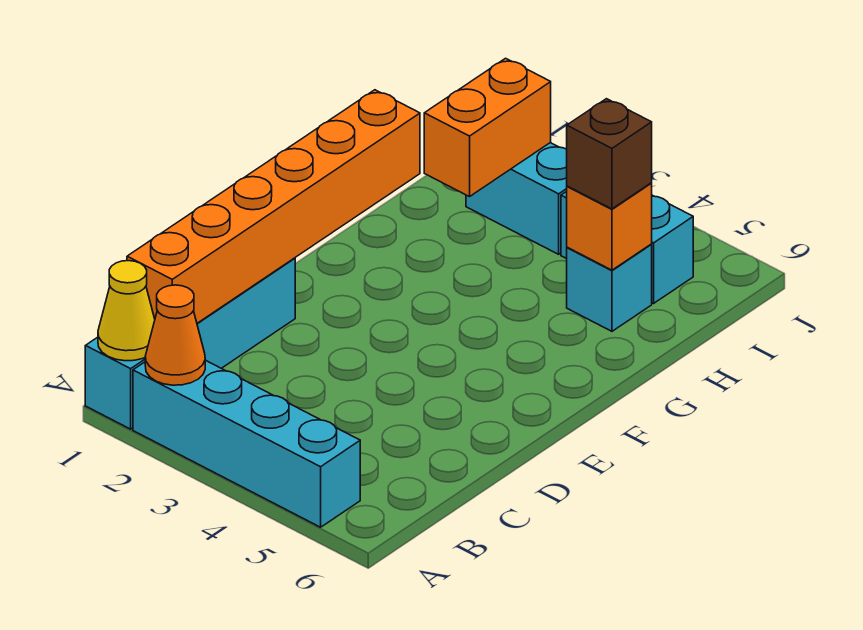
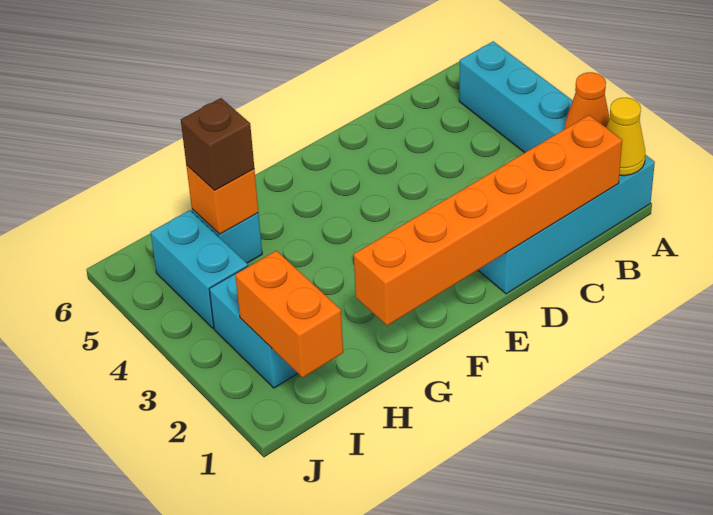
orange 1x2 brick [424,58,551,197] -> orange 1x2 brick turned to [235,251,343,377]

